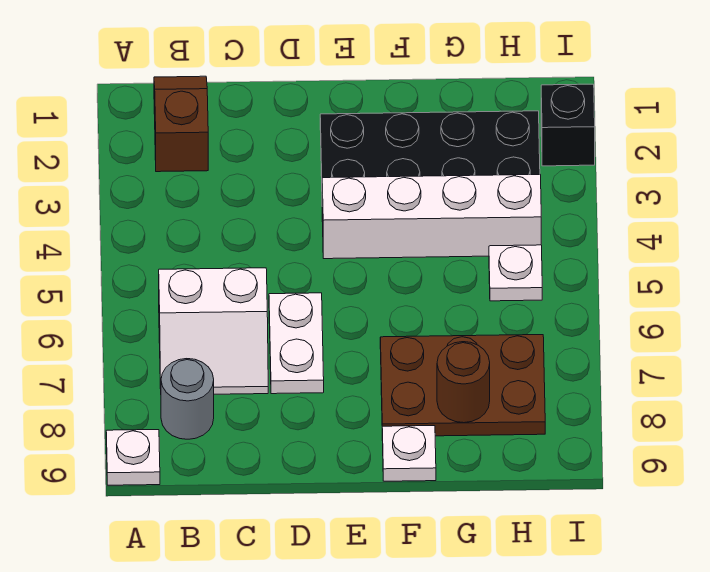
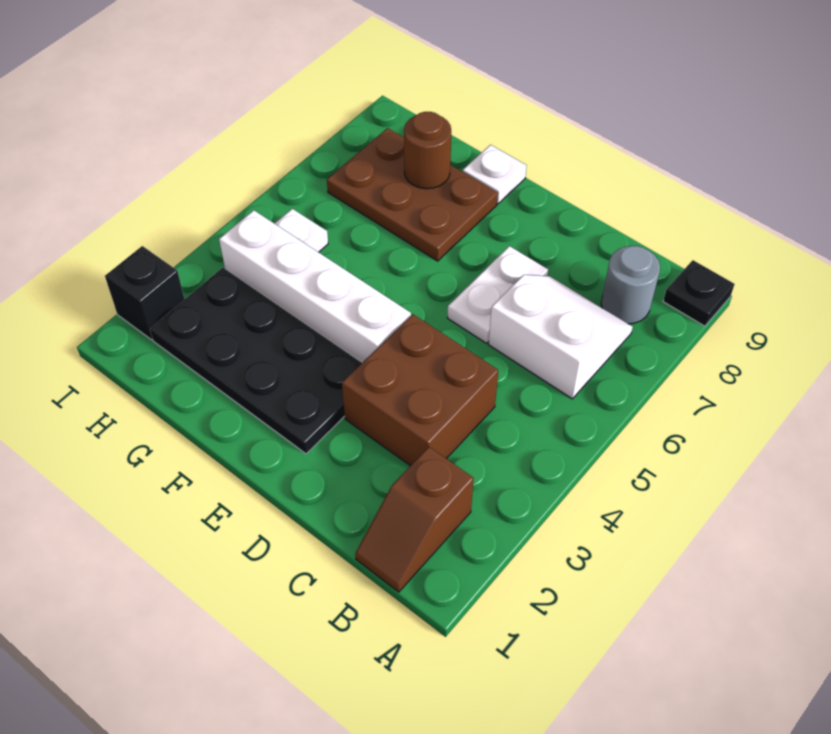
white 1x1 plate [106,430,160,485] -> black 1x1 plate [663,260,735,326]
none -> brown 2x2 brick [342,314,498,466]

